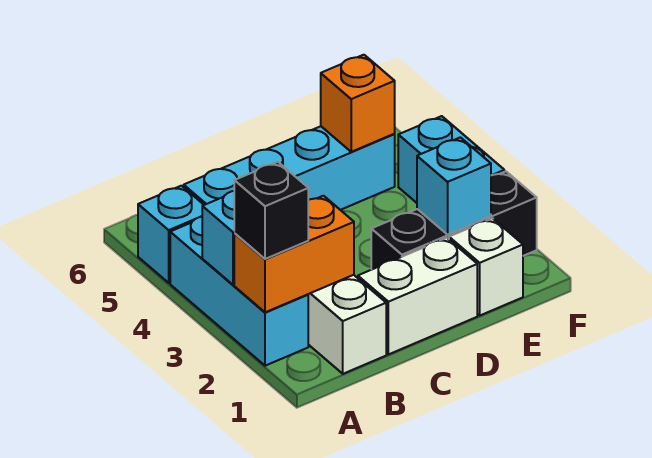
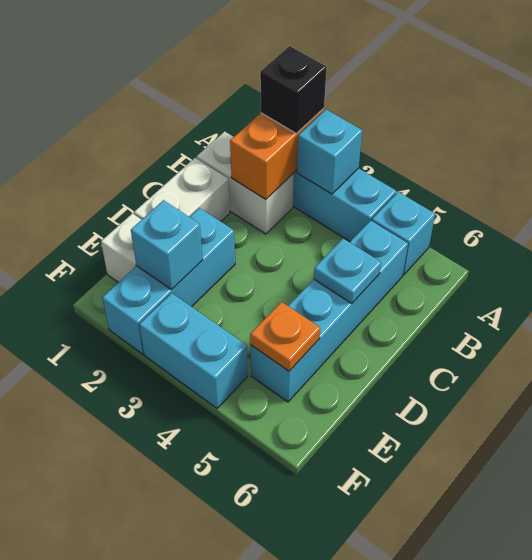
none -> cyan 1x1 plate [314,238,381,303]
black 1x3 brick [371,171,537,270] -> cyan 1x3 brick [102,208,235,354]
orange 1x1 brick [321,55,395,152] -> orange 1x1 plate [250,302,320,371]

